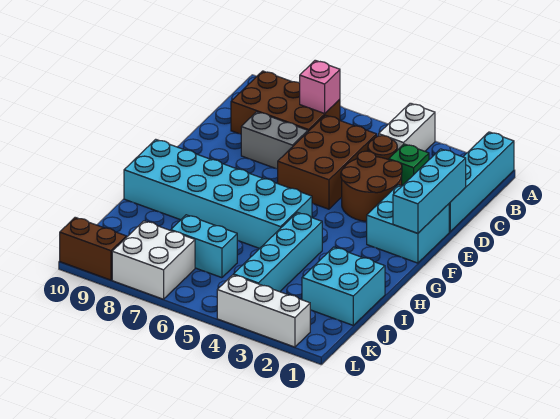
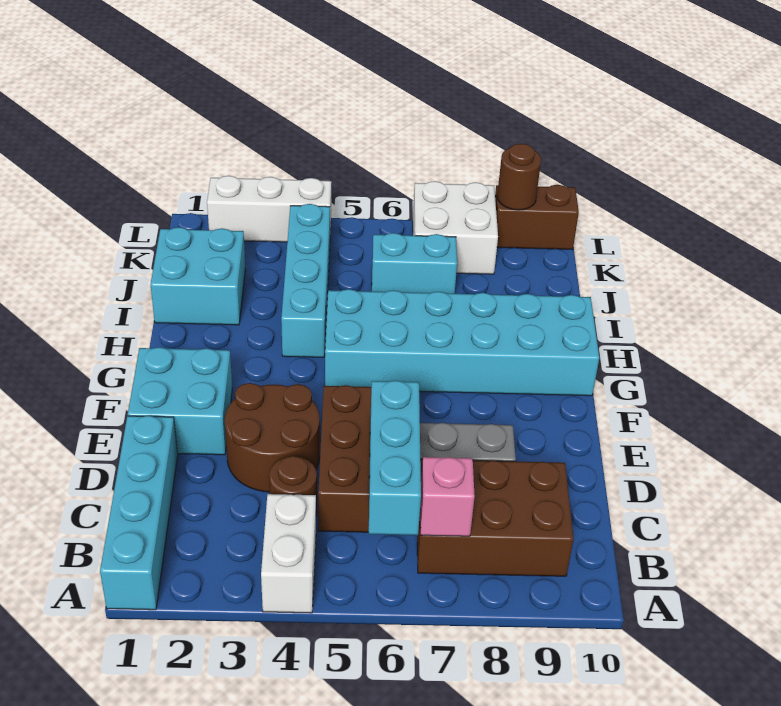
green 1x1 brick [389,144,429,186] -> none
cyan 1x3 brick [393,149,466,233] -> cyan 1x3 brick moved to [369,381,421,535]
none -> brown 1x1 round brick [497,144,541,210]

